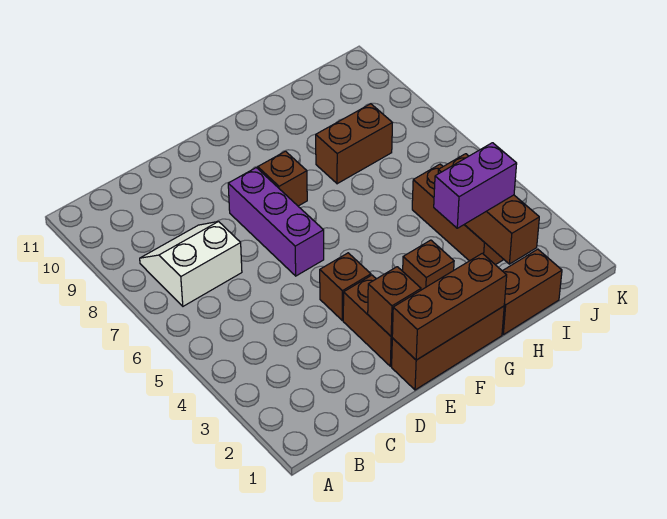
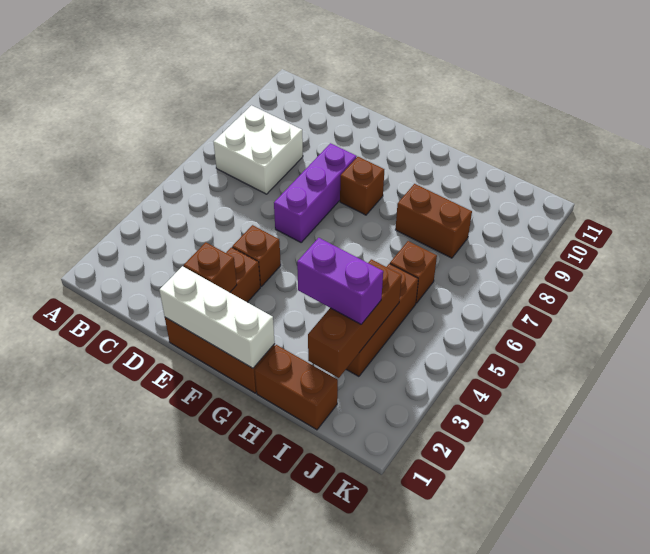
white 2x2 slope [140,221,242,306] -> white 2x2 brick [214,105,303,194]
brown 1x3 brick [392,253,507,360] -> white 1x3 brick [159,266,275,368]
brown 1x1 brick [403,240,454,290] -> brown 1x1 brick moved to [390,241,437,303]

